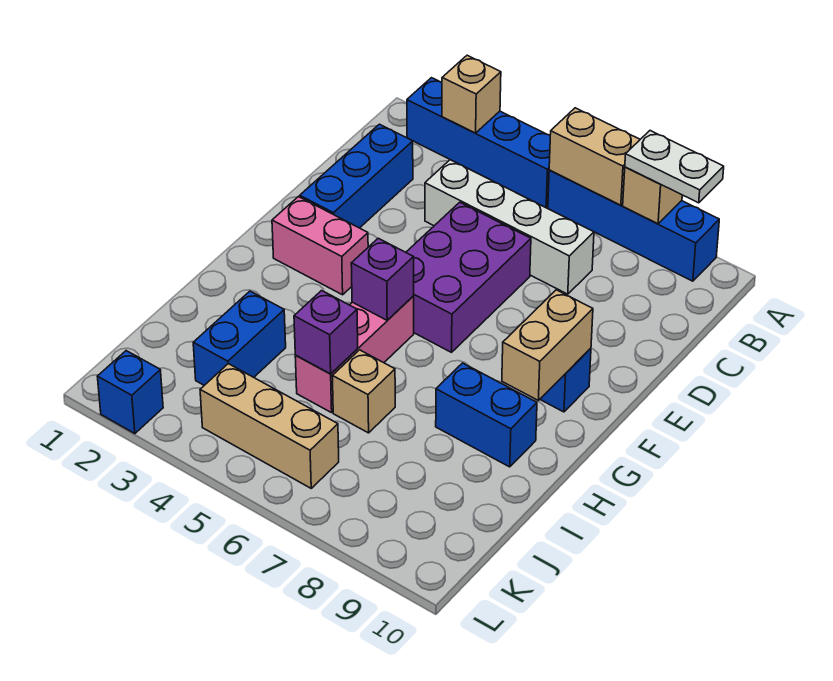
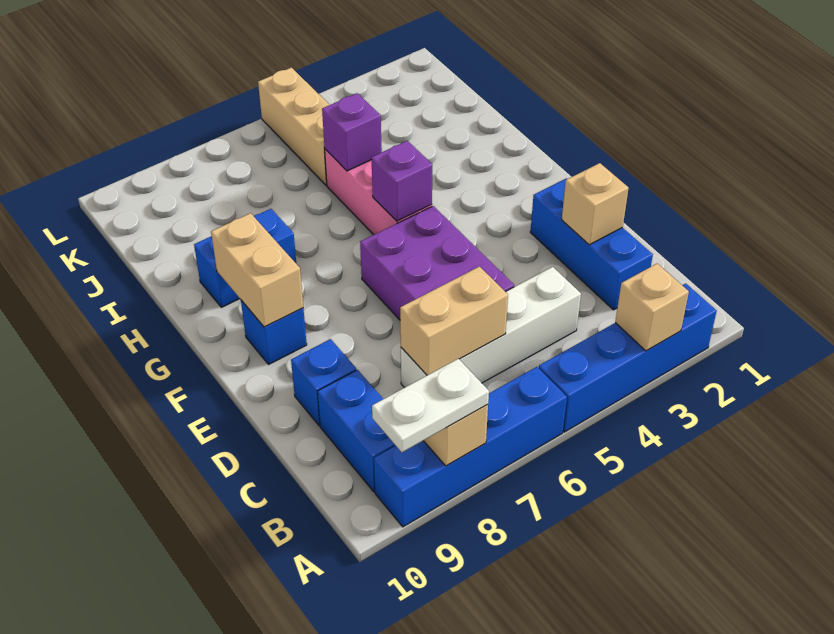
tan 1x2 brick [549,108,640,205] -> tan 1x2 brick moved to [400,267,508,375]
pink 1x2 brick [272,197,368,295] -> none
blue 1x2 brick [193,291,286,385] -> blue 1x2 brick moved to [318,370,396,492]
tan 1x1 brick [332,350,395,433] -> tan 1x1 brick moved to [562,163,629,245]
tan 1x3 brick [200,364,339,488] -> tan 1x3 brick turned to [258,68,329,185]
blue 1x1 brick [97,351,163,434] -> blue 1x1 brick moved to [291,339,356,426]

